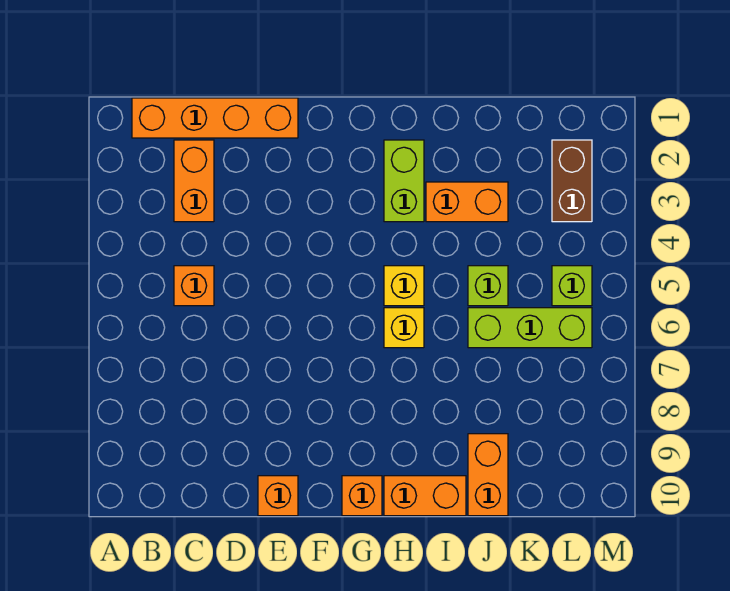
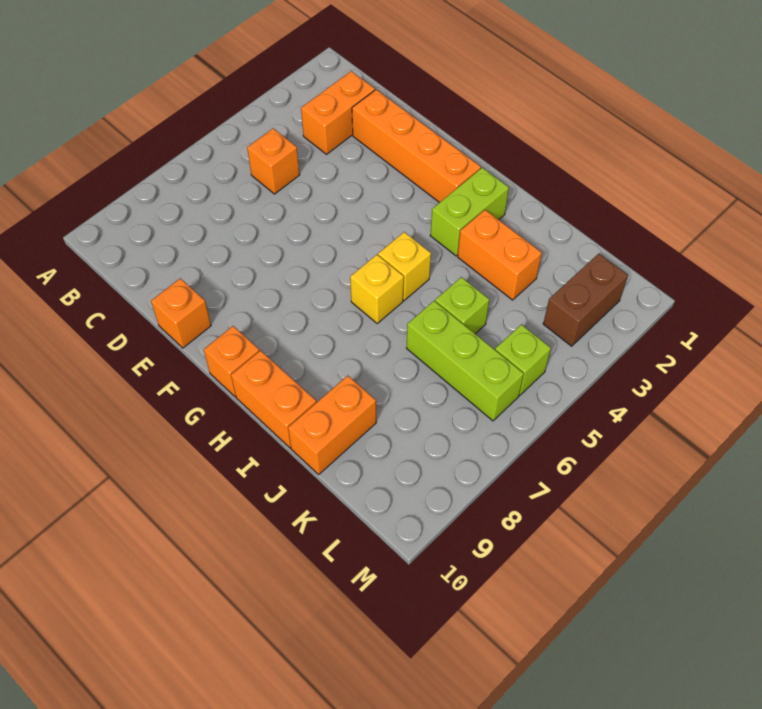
orange 1x4 brick [132,98,298,138] -> orange 1x4 brick moved to [352,90,481,203]

